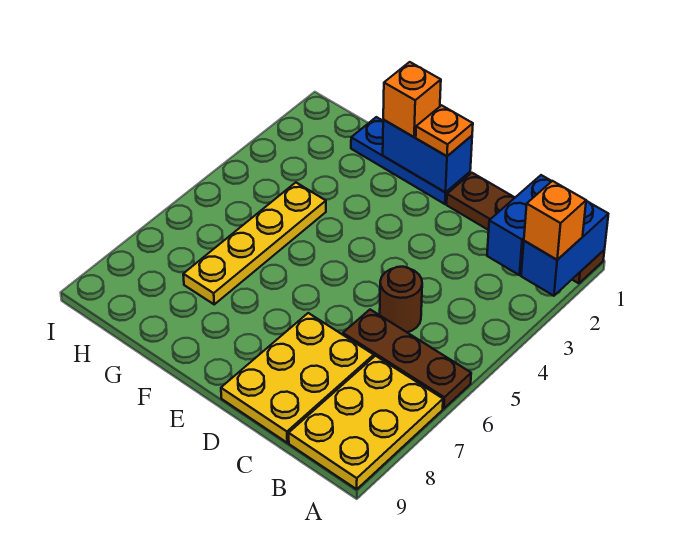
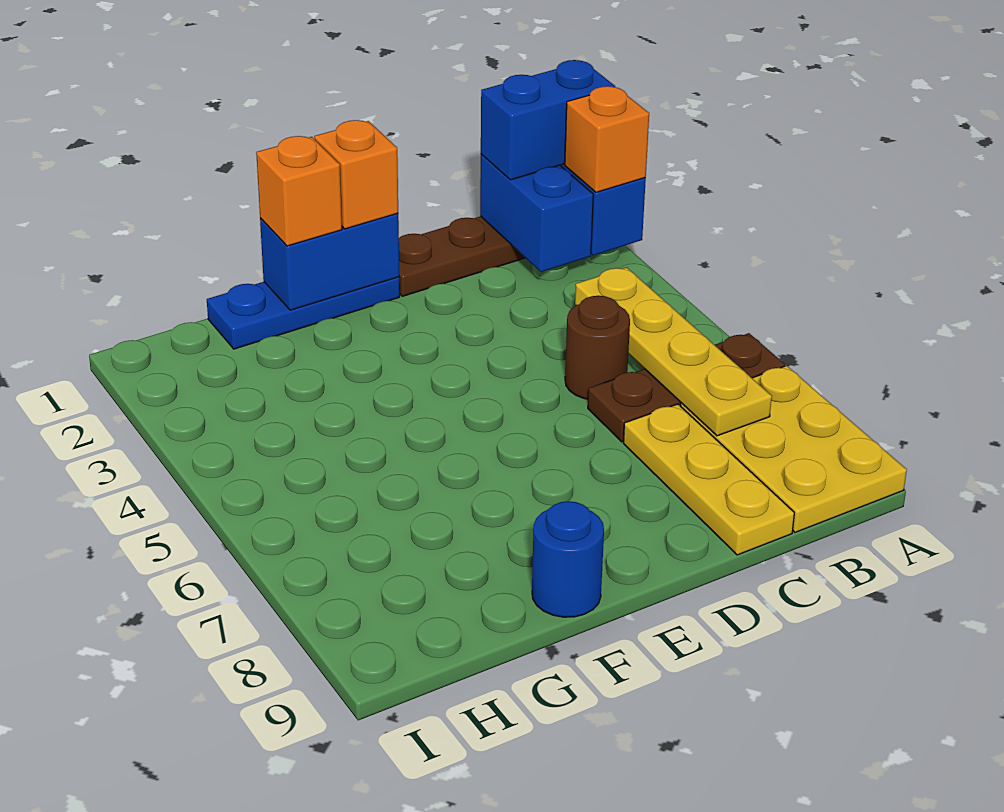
none -> blue 1x2 brick [481,60,615,180]
yellow 2x3 plate [221,313,374,443] -> yellow 1x3 plate [623,404,794,555]
orange 1x1 plate [416,105,473,156] -> orange 1x1 brick [314,120,398,229]
none -> blue 1x1 round brick [532,501,604,617]
yellow 1x4 plate [183,183,326,304] -> yellow 1x4 plate moved to [575,267,772,436]

